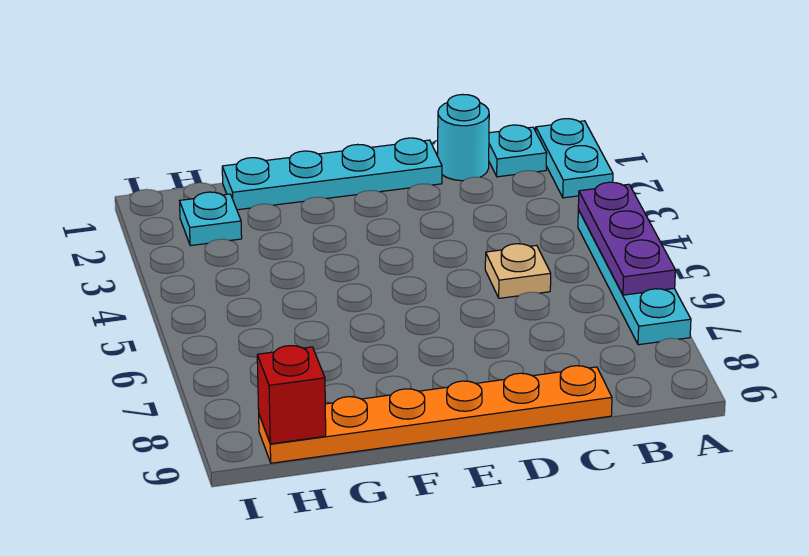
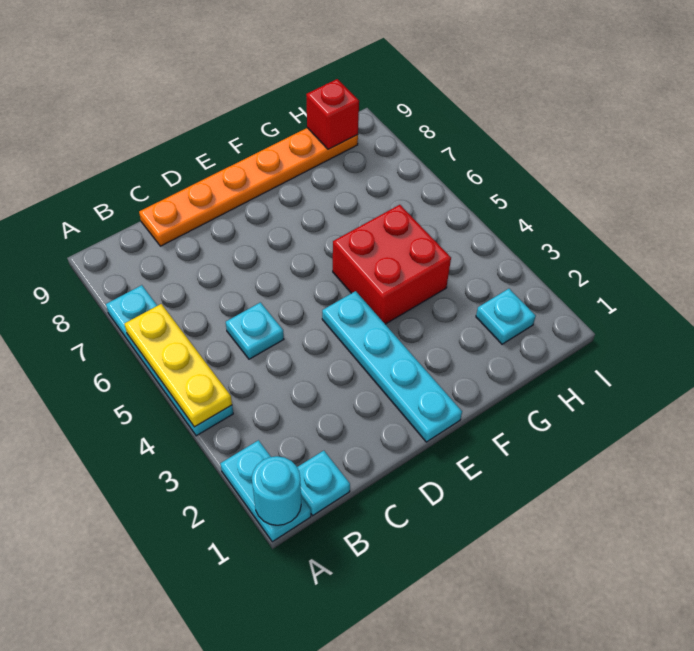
purple 1x3 plate [578,182,675,295] -> yellow 1x3 plate [124,304,232,427]
cyan 1x1 round brick [438,94,489,181] -> cyan 1x1 round brick moved to [252,456,301,525]
tan 1x1 plate [485,244,551,298] -> cyan 1x1 plate [226,302,284,359]
cyan 1x4 plate [222,138,442,210] -> cyan 1x4 plate turned to [322,291,462,442]
none -> red 2x2 brick [333,205,451,324]

